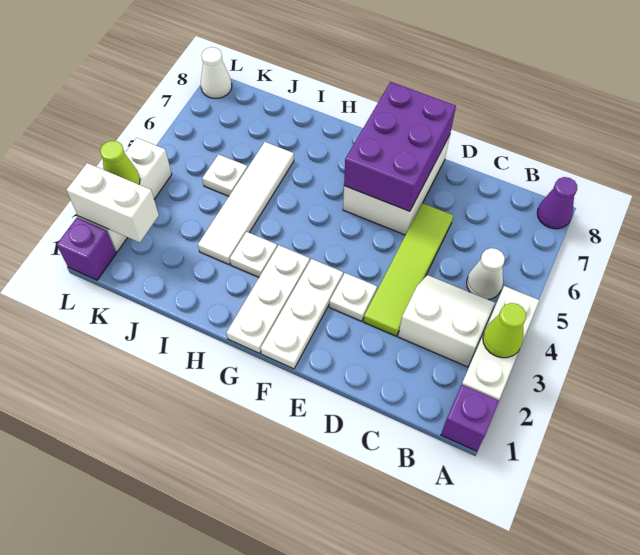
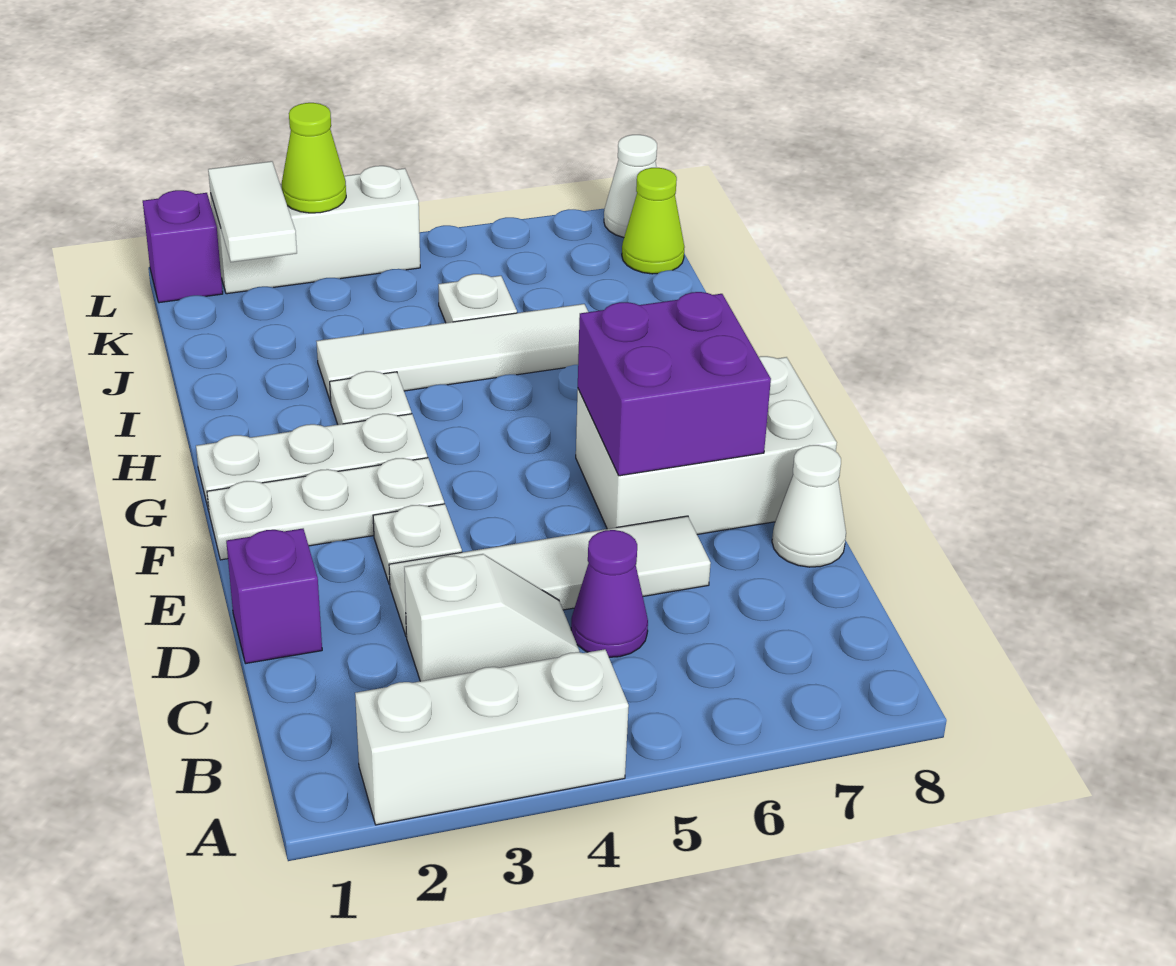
purple 1x1 brick [441,385,499,451] -> purple 1x1 brick moved to [226,529,322,664]
lime 1x1 cone [483,303,526,358] -> lime 1x1 cone moved to [622,168,684,274]
purple 1x1 cone [537,177,577,229] -> purple 1x1 cone moved to [571,530,648,657]
white 2x2 slope [398,275,495,367] -> white 1x2 slope [404,554,579,681]
white 1x1 cone [467,248,505,300] -> white 1x1 cone moved to [772,445,846,567]
lime 1x4 tile [364,203,453,336] -> white 1x4 tile [389,516,711,636]
purple 2x3 brick [344,82,456,211] -> purple 2x2 brick [578,292,771,476]
white 1x2 brick [66,163,159,242] -> white 1x2 tile [208,161,297,262]

